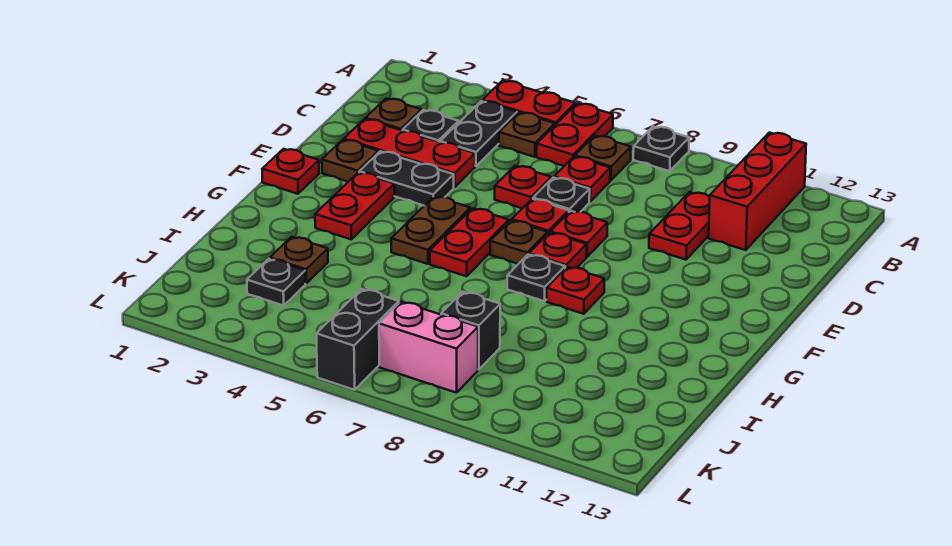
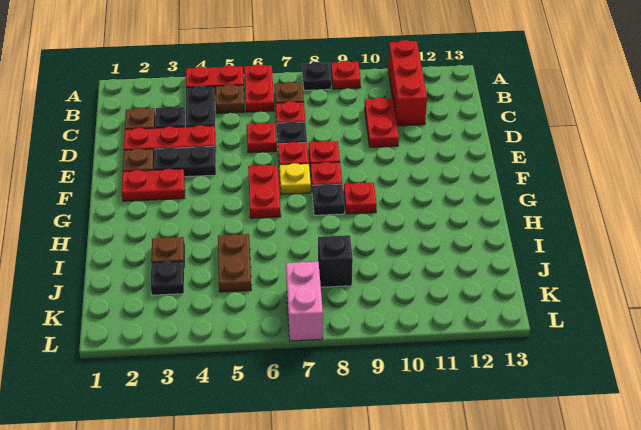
red 1x1 plate [262,149,319,194] -> red 1x1 plate moved to [331,61,361,89]
red 1x2 plate [315,172,394,239] -> red 1x2 plate turned to [122,169,185,201]
brown 1x2 plate [391,196,470,264] -> brown 1x2 plate moved to [218,234,251,292]
brown 1x1 plate [490,220,548,264] -> yellow 1x1 plate [279,163,311,194]
black 1x2 brick [316,289,399,390] -> none
pink 1x2 brick [379,302,478,393] -> pink 1x2 brick turned to [286,262,323,341]

